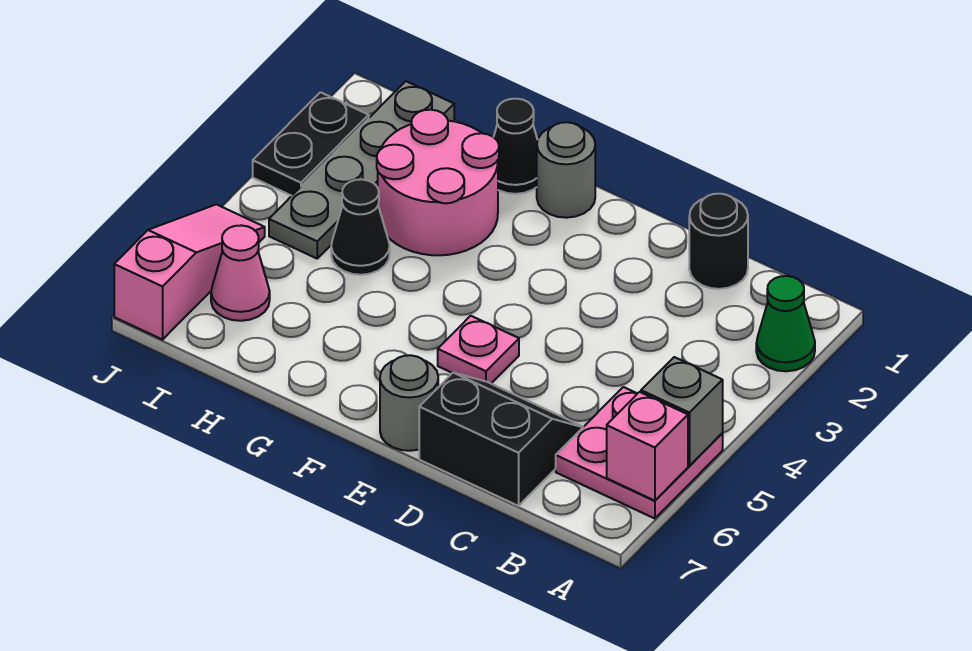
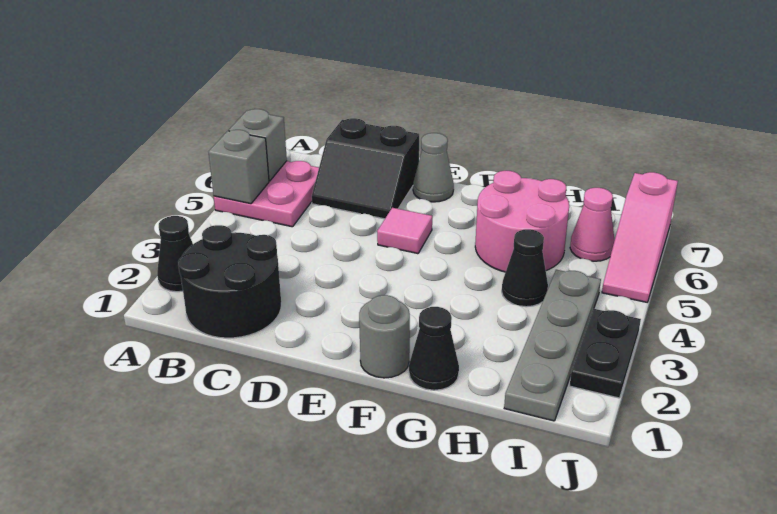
green 1x1 cone [756,276,815,371] -> black 1x1 cone [157,216,193,292]
pink 1x1 brick [607,392,688,501] -> grey 1x1 brick [229,109,287,181]
black 1x1 round brick [689,194,748,289] -> black 2x2 round brick [178,225,281,338]
pink 1x1 plate [438,316,519,383] -> pink 1x1 tile [377,208,432,254]
grey 1x1 round brick [380,355,438,451] -> grey 1x1 cone [413,133,454,202]
pink 2x2 round brick [377,110,499,255] -> pink 2x2 round brick moved to [475,171,569,272]

